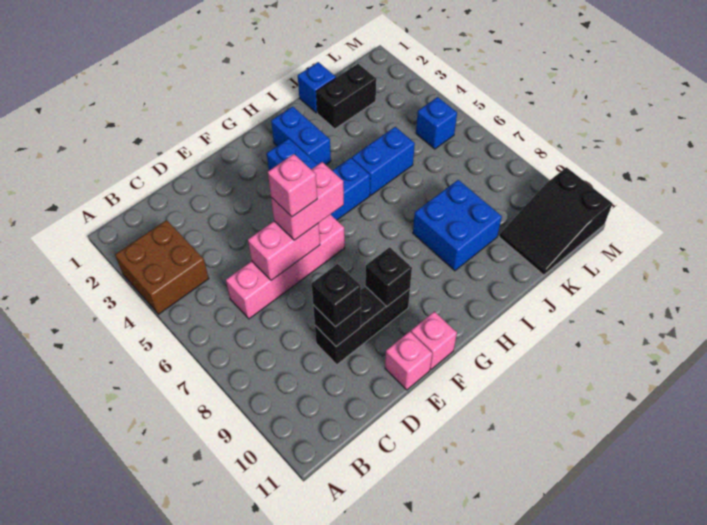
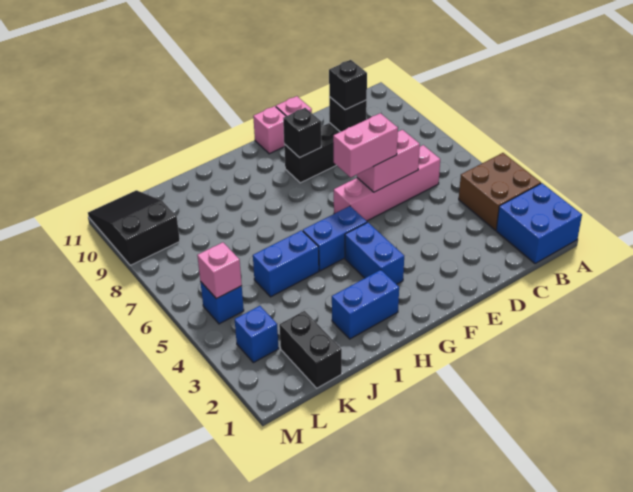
pink 1x1 brick [268,154,317,217] -> pink 1x1 brick moved to [197,242,242,299]
blue 1x2 brick [271,106,331,165] -> blue 1x2 brick turned to [332,270,399,339]
blue 2x2 brick [413,180,502,271] -> blue 2x2 brick moved to [496,183,582,264]
blue 1x1 brick [298,62,336,113] -> blue 1x1 brick moved to [235,306,279,363]
black 1x2 brick [316,64,376,129] -> black 1x2 brick turned to [279,311,342,388]
black 2x3 slope [500,167,612,275] -> black 2x3 slope turned to [88,190,180,265]

